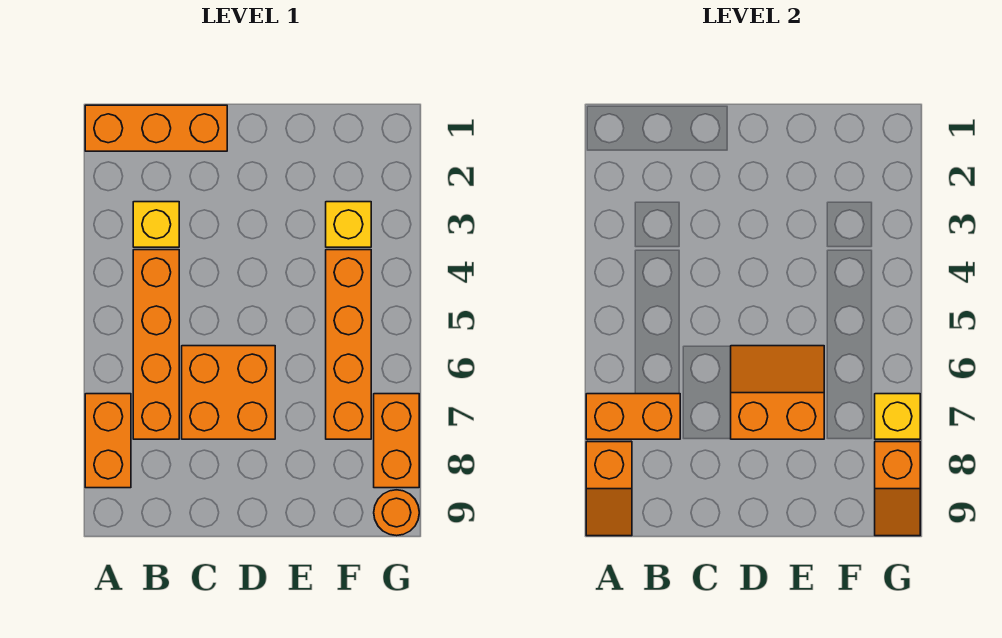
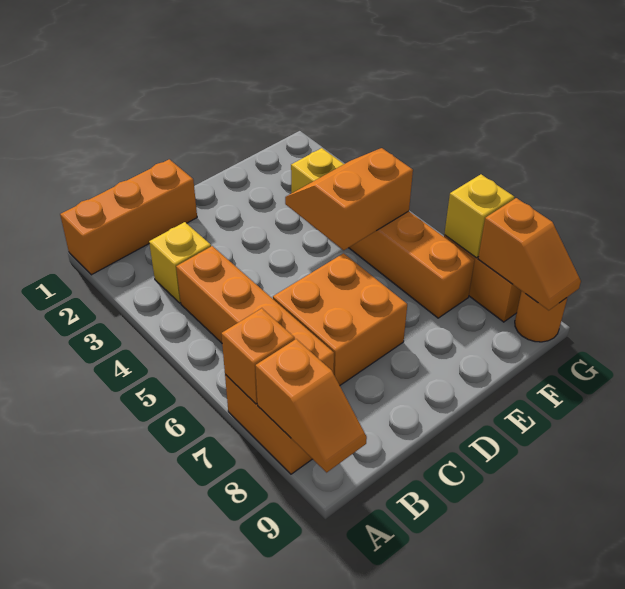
orange 1x2 brick [586,394,680,439] -> orange 1x1 brick [221,308,295,404]
orange 2x2 slope [731,346,824,439] -> orange 2x2 slope moved to [285,148,413,250]

